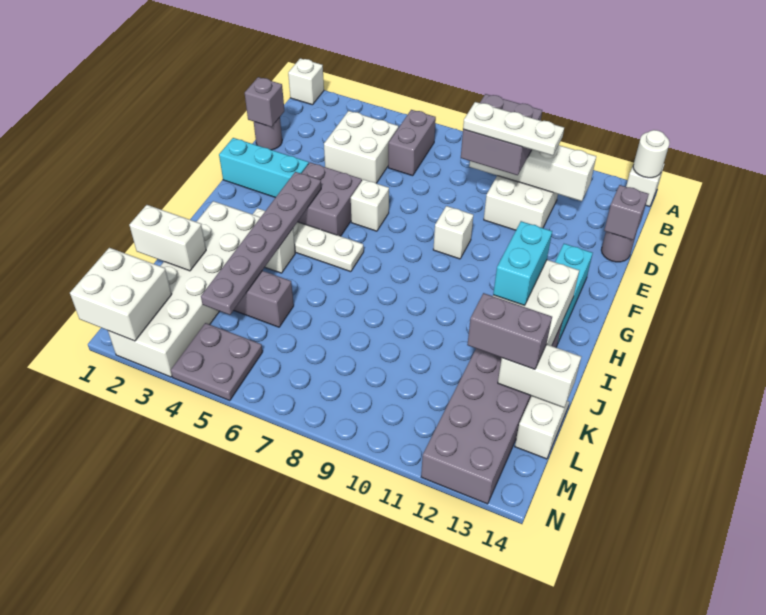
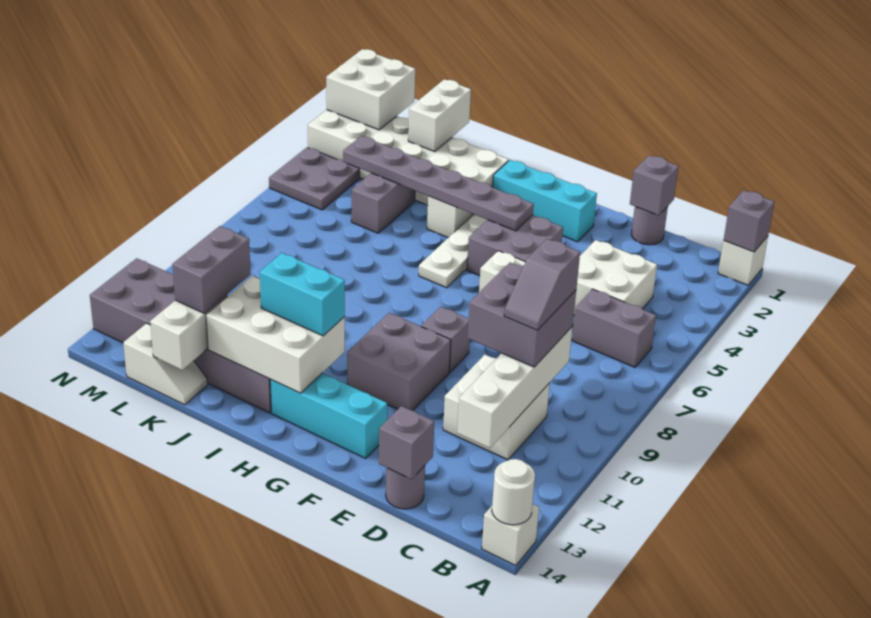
none -> grey 1x1 brick [724,190,774,252]
none -> grey 1x2 slope [504,239,580,330]
white 1x3 plate [463,102,564,156] -> none
cyan 1x3 brick [219,138,309,198] -> cyan 1x3 brick turned to [493,160,597,242]
white 1x1 brick [433,206,473,259] -> grey 1x1 brick [421,307,470,372]
none -> grey 2x2 brick [347,313,451,411]

